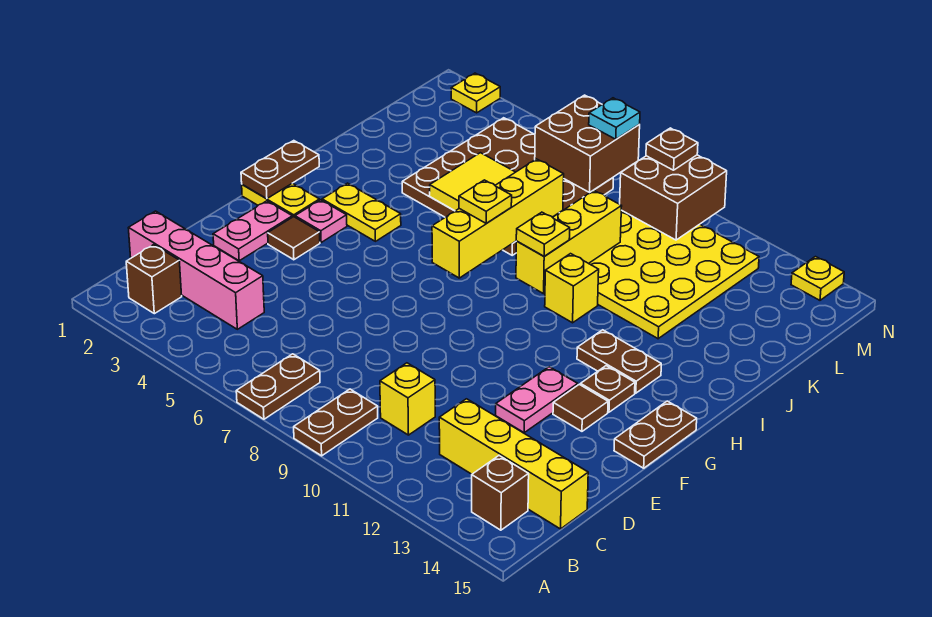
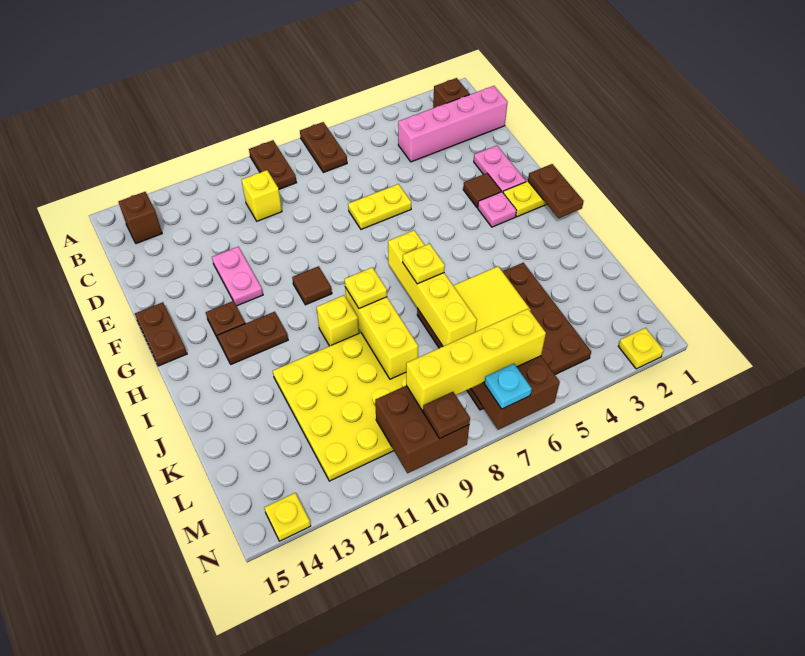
yellow 1x4 brick [439,399,588,529] -> yellow 1x4 brick moved to [406,309,546,411]
brown 1x1 tile [553,384,608,431] -> brown 1x1 tile moved to [292,266,332,305]
yellow 1x2 plate [322,183,401,241] -> yellow 1x2 plate moved to [348,184,411,229]

